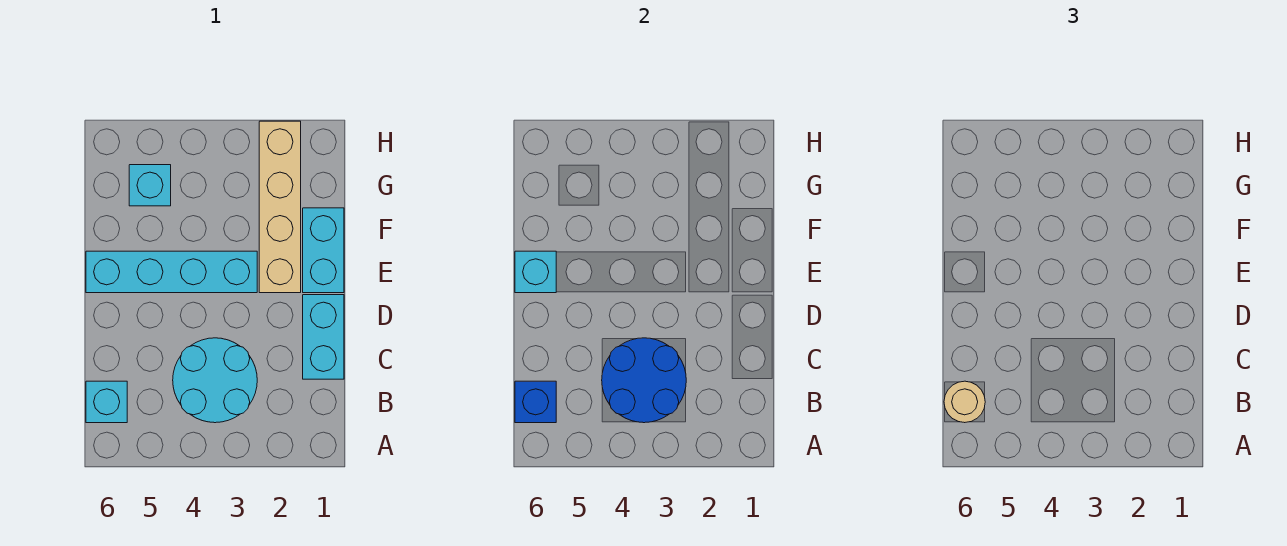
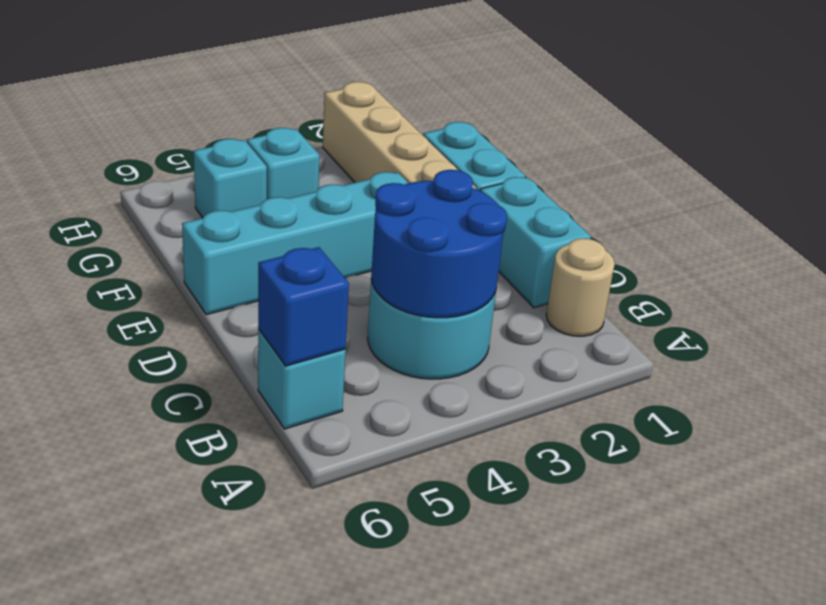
tan 1x1 round brick [944,381,985,423] -> tan 1x1 round brick moved to [546,238,615,336]
cyan 1x1 brick [515,251,556,293] -> cyan 1x1 brick moved to [247,128,319,199]

